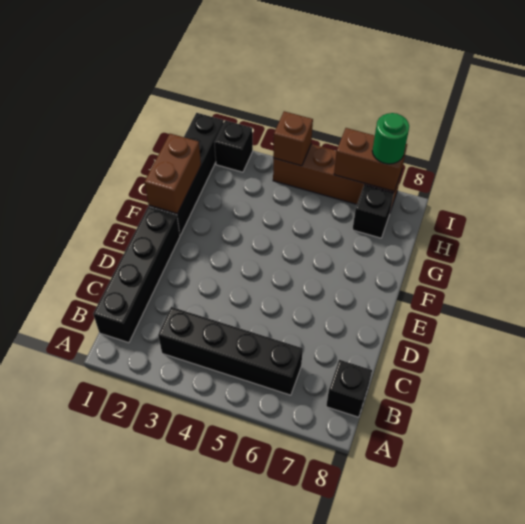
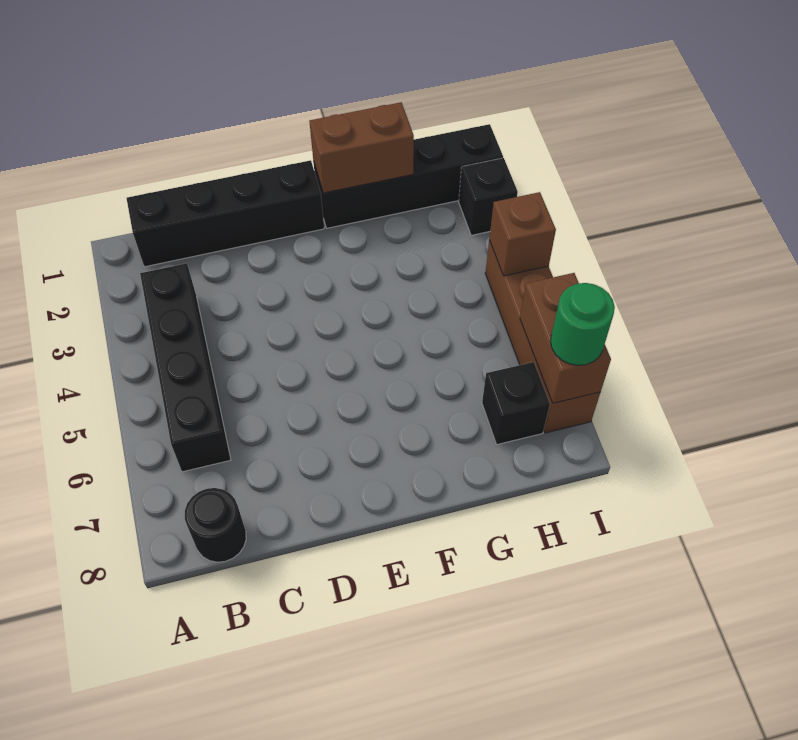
black 1x1 brick [326,360,372,417] -> black 1x1 round brick [185,488,246,562]

